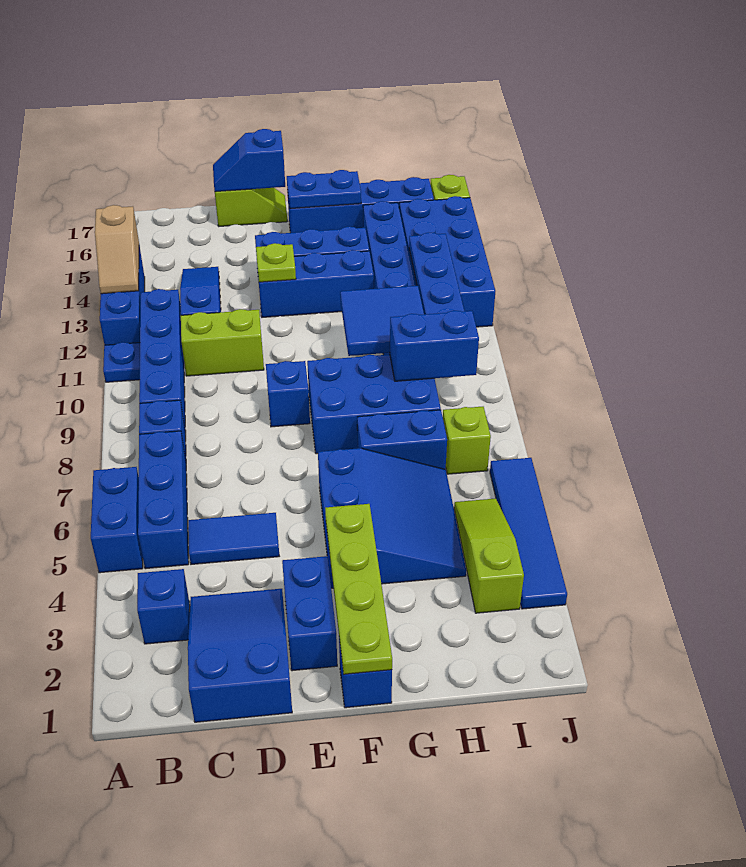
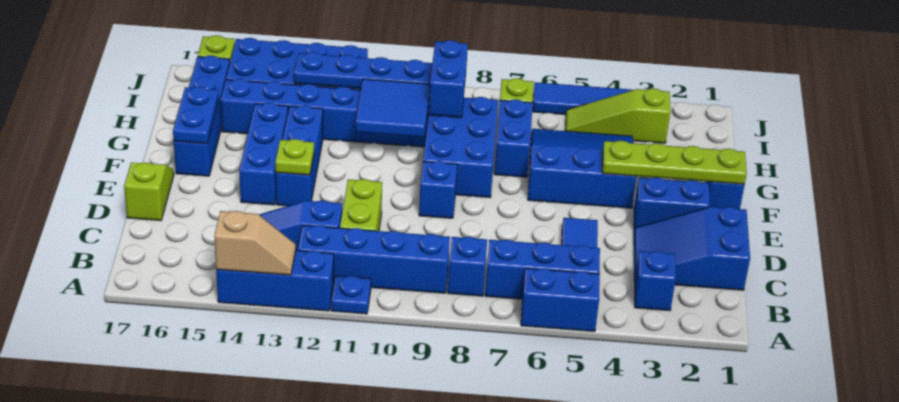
blue 1x2 slope [213,129,285,192] -> none

